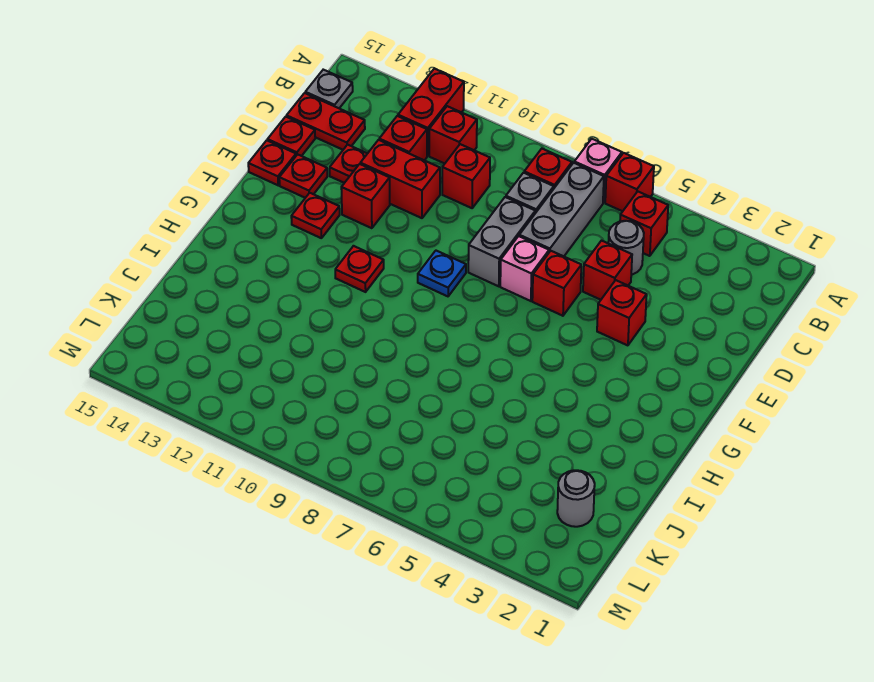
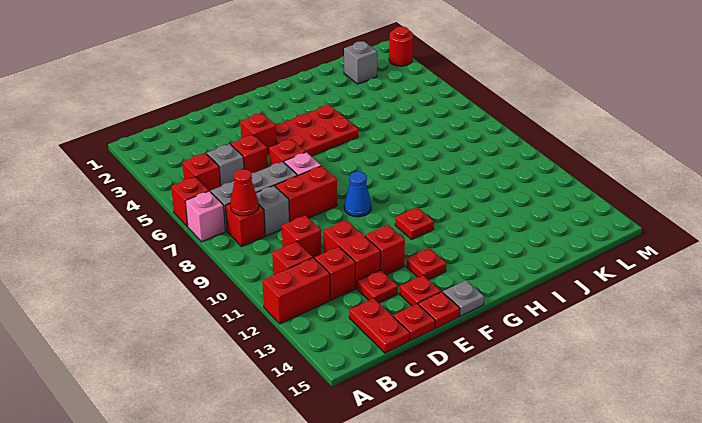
none -> red 1x1 cone [230,169,259,216]
grey 1x1 plate [305,70,353,108] -> grey 1x1 plate moved to [443,280,484,316]
grey 1x1 round brick [608,221,644,275] -> grey 1x1 brick [207,144,244,186]
grey 1x2 brick [468,197,535,286] -> red 1x2 brick [275,166,337,221]
none -> red 2x3 plate [276,105,358,156]
blue 1x1 plate [418,251,466,296] -> blue 1x1 cone [344,172,371,217]
grey 1x1 round brick [557,470,595,527] -> grey 1x1 brick [344,41,377,84]
none -> red 1x1 round brick [389,26,413,66]

